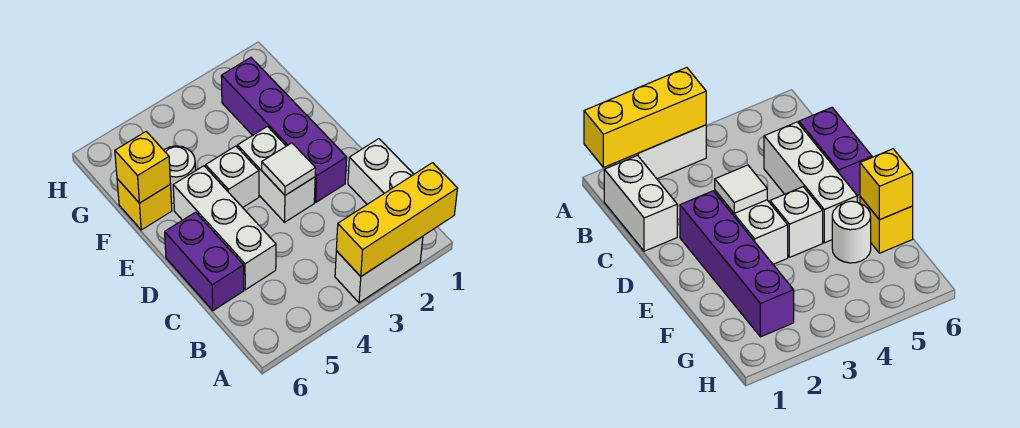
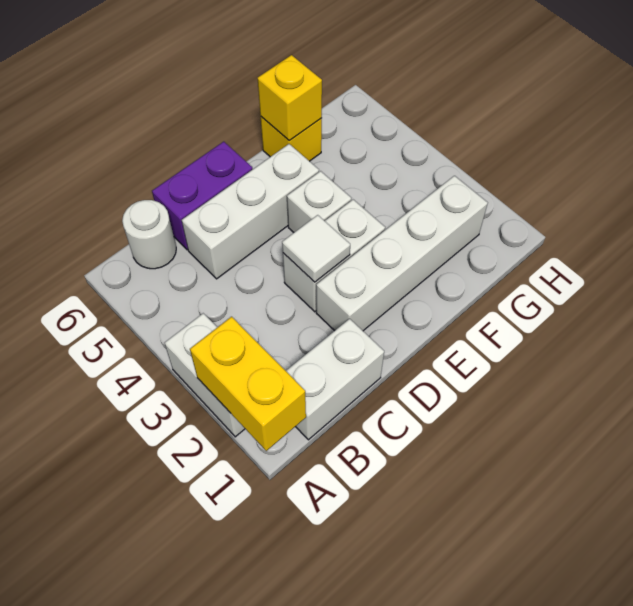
yellow 1x3 brick [336,163,458,276] -> yellow 1x2 brick [190,317,306,451]
purple 1x4 brick [221,58,347,202] -> white 1x4 brick [316,176,488,331]
white 1x1 round brick [164,146,196,203] -> white 1x1 round brick moved to [122,200,176,269]

